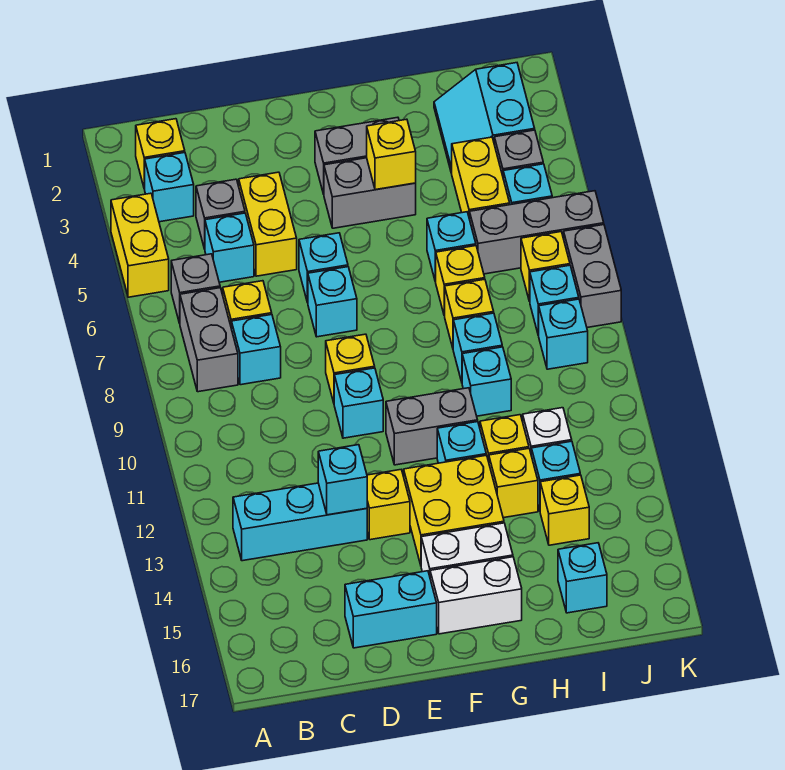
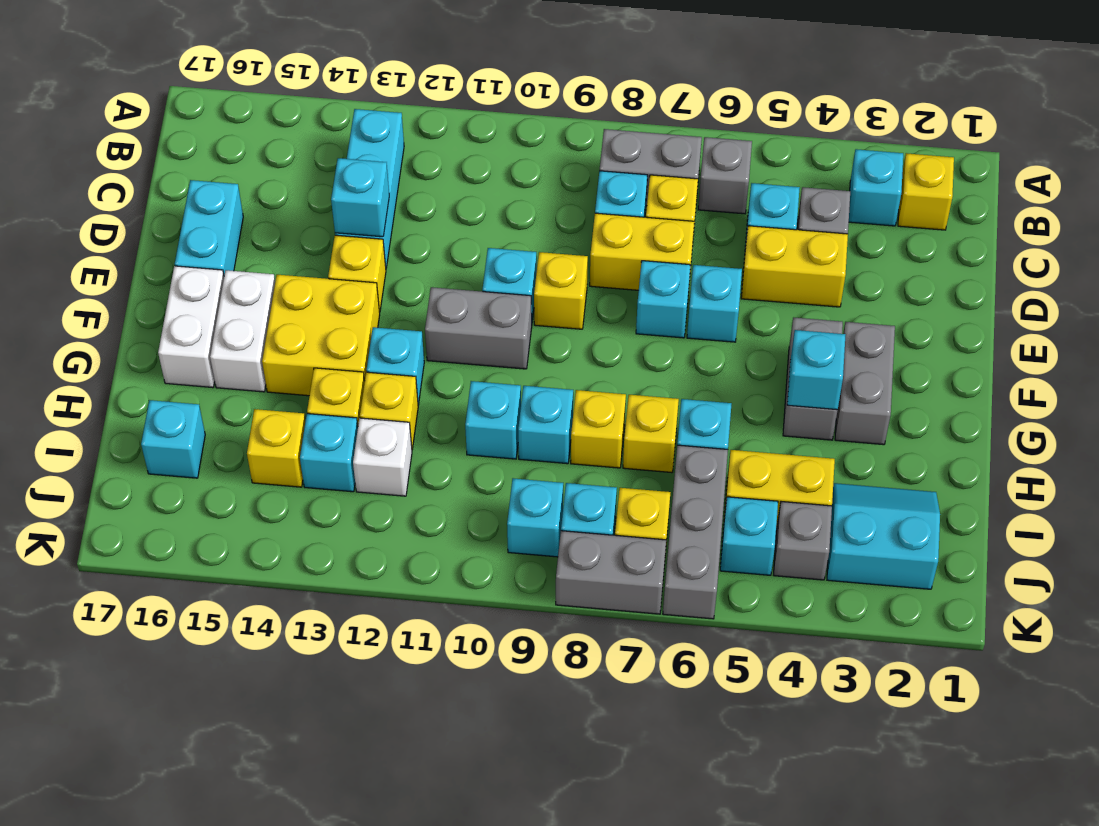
yellow 1x2 brick [111,193,169,297] -> yellow 1x2 brick moved to [590,213,694,290]
grey 1x2 brick [386,388,478,465] -> grey 1x2 brick turned to [425,287,532,369]
yellow 1x1 brick [367,119,416,190] -> cyan 1x1 brick [787,330,846,410]

